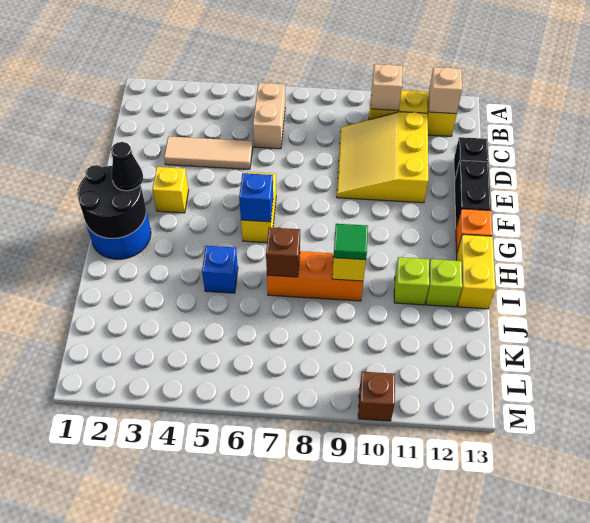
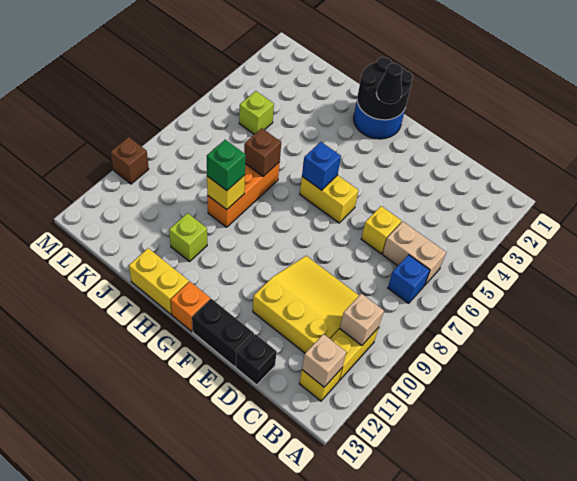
tan 1x3 tile [164,136,253,169] -> none
yellow 1x1 brick [152,167,189,213] -> yellow 1x1 brick moved to [361,206,401,254]
blue 1x1 brick [202,246,238,293] -> blue 1x1 brick moved to [388,255,430,303]
green 1x1 tile [334,224,368,260] -> green 1x1 brick [207,140,246,191]
lime 1x1 brick [426,259,462,307] -> lime 1x1 brick moved to [239,91,274,134]

